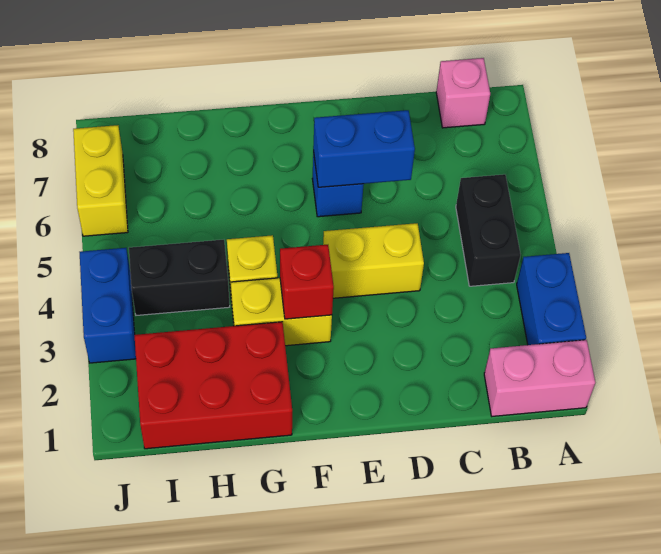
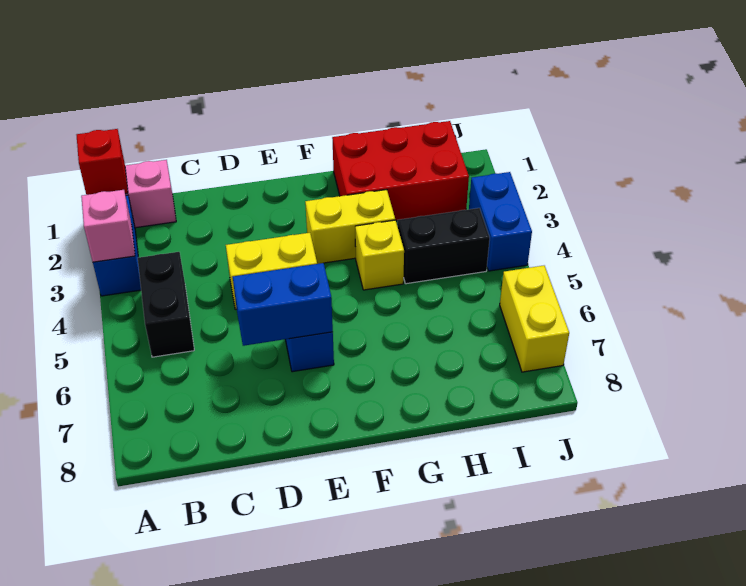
pink 1x1 brick [436,58,490,128] -> pink 1x1 brick moved to [81,190,135,262]
red 1x1 brick [280,245,334,319] -> red 1x1 brick moved to [77,129,128,195]

